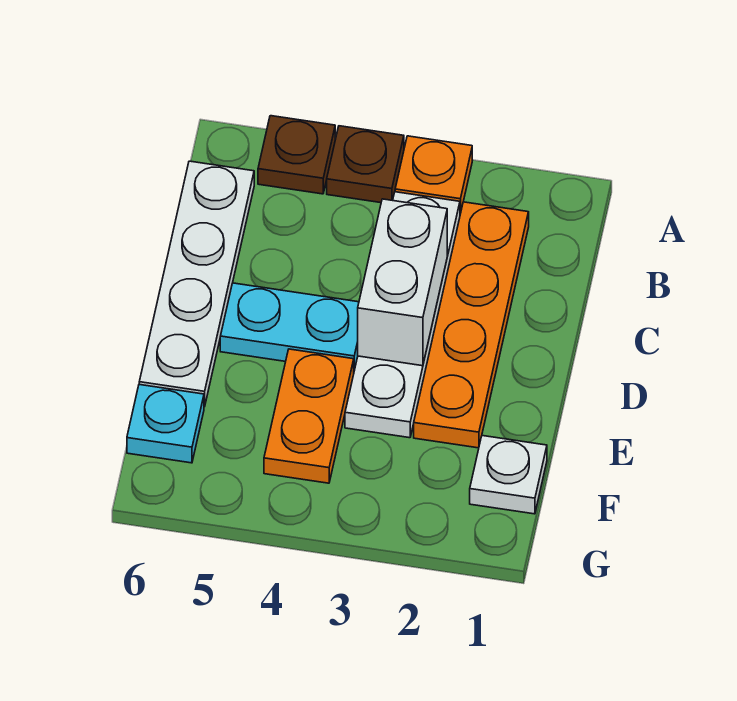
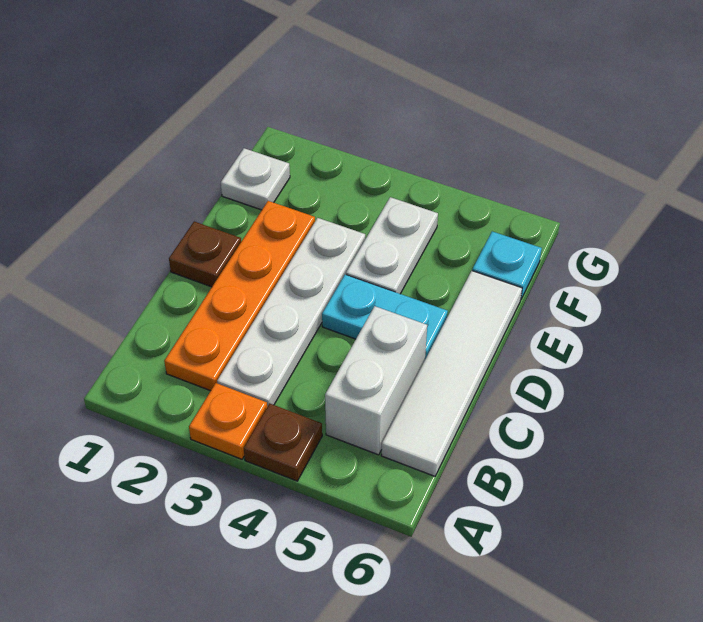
brown 1x1 plate [258,116,335,194] -> brown 1x1 plate moved to [169,222,241,287]
white 1x4 plate [139,161,254,407] -> white 1x4 tile [381,271,522,476]
white 1x2 brick [358,199,447,366] -> white 1x2 brick moved to [325,306,427,455]
orange 1x2 plate [264,349,354,483] -> white 1x2 plate [346,197,438,294]

